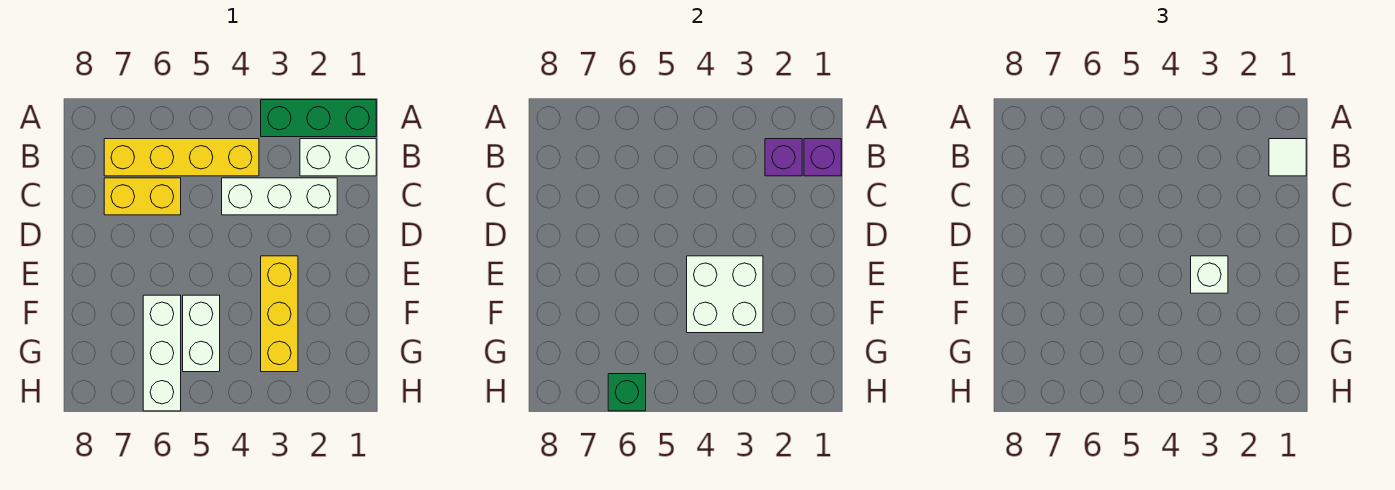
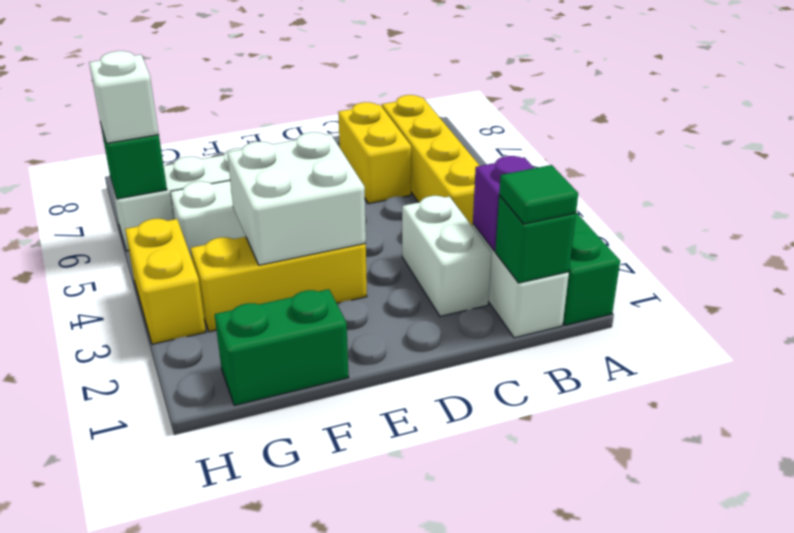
purple 1x1 brick [804,139,841,176] -> green 1x1 brick [495,195,576,283]
white 1x1 tile [1269,139,1306,176] -> green 1x1 tile [499,165,578,224]
white 1x3 brick [222,178,337,215] -> white 1x2 brick [402,196,492,316]
white 1x1 brick [1191,256,1228,293] -> white 1x1 brick moved to [89,51,159,143]
none -> green 1x2 brick [214,289,349,405]
none -> yellow 1x2 brick [125,219,206,344]

